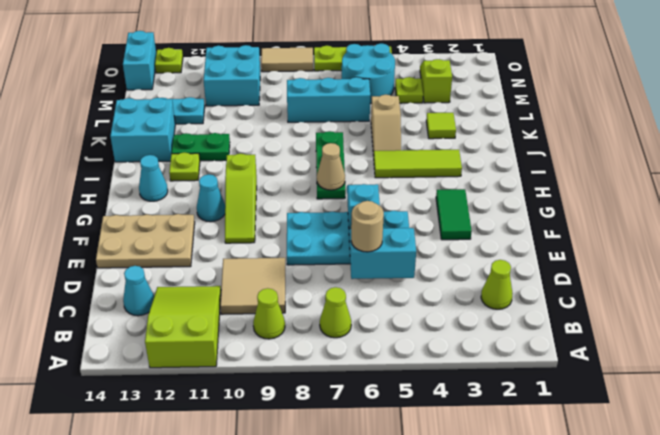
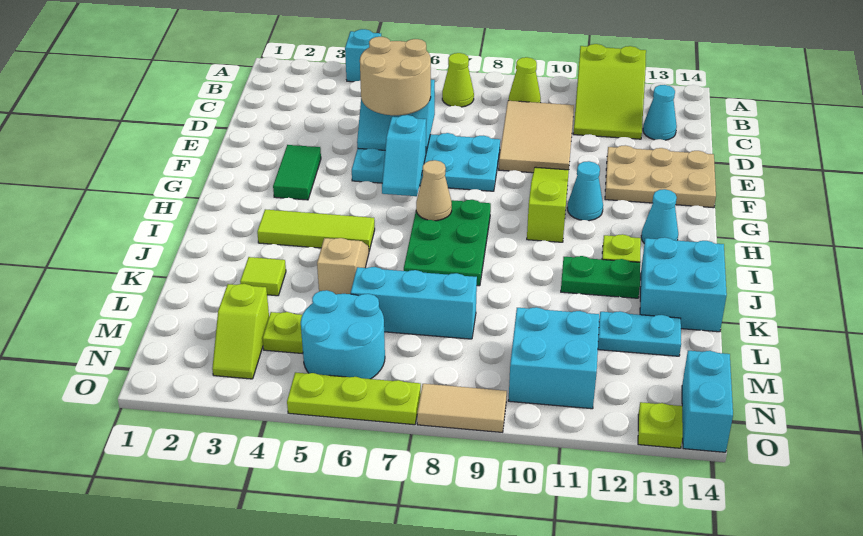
none -> cyan 1x1 brick [345,29,381,82]
lime 1x1 cone [481,260,513,309] -> none
tan 2x2 tile [220,258,285,314] -> tan 2x3 tile [499,101,574,173]
tan 1x1 round brick [351,201,384,252] -> tan 2x2 round brick [360,37,431,115]
green 1x3 plate [316,131,346,199] -> green 2x3 plate [404,200,491,286]

